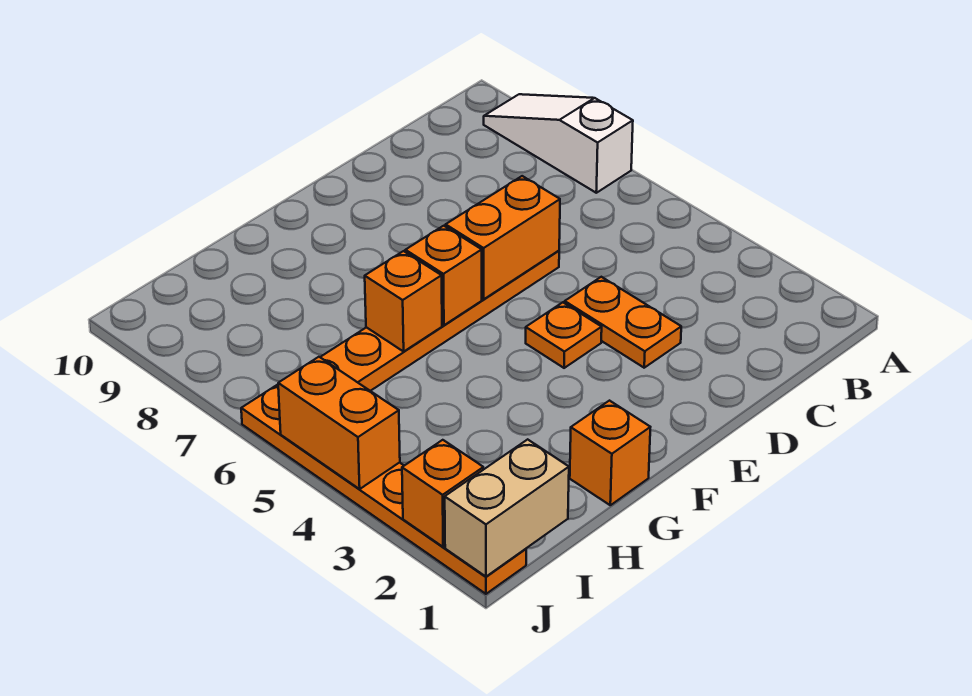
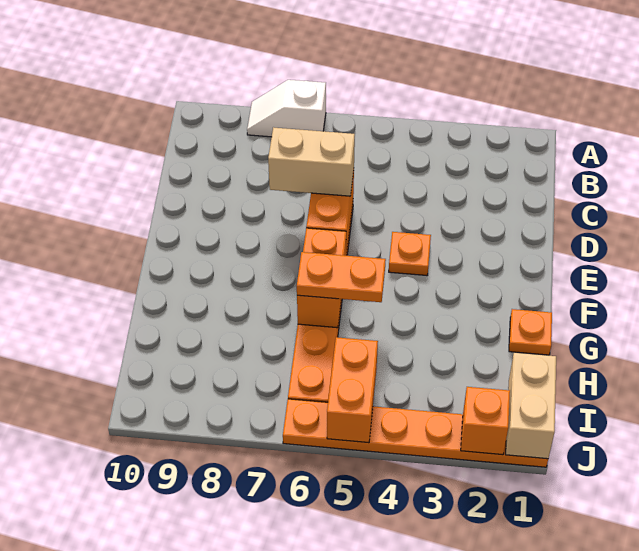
white 1x3 slope [484,94,633,193] -> white 1x2 slope [247,80,326,137]
orange 1x2 plate [565,277,681,368] -> orange 1x2 plate moved to [297,252,386,302]
none -> tan 1x2 brick [268,127,355,196]
orange 1x1 brick [570,401,650,505] -> orange 1x1 plate [509,309,552,355]
orange 1x2 brick [278,357,400,489] -> orange 1x2 brick turned to [327,337,378,443]

